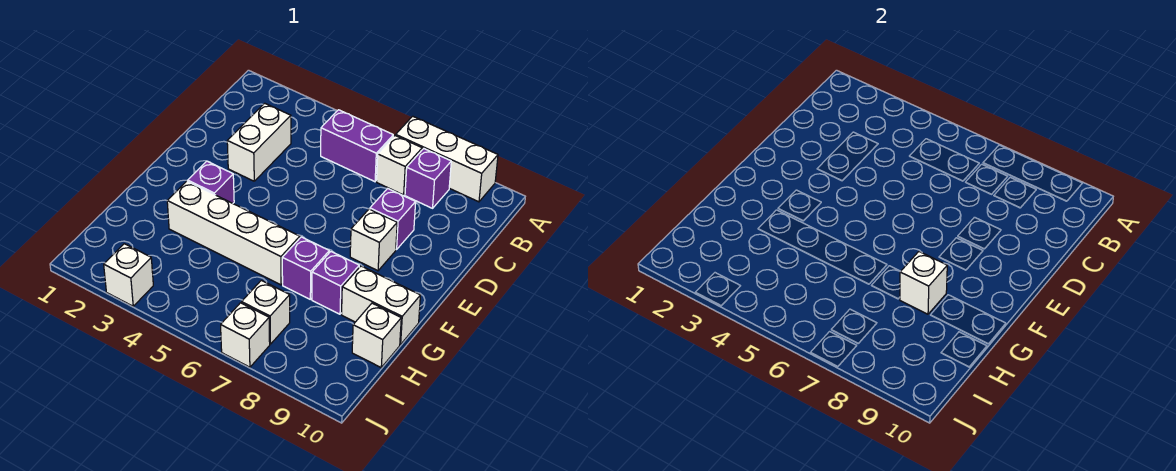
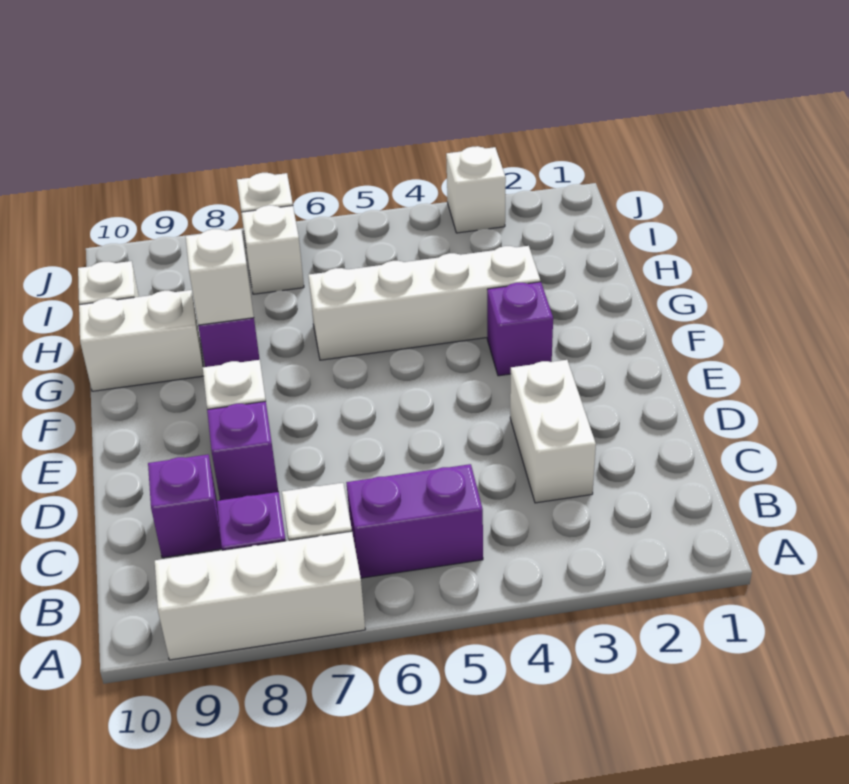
purple 1x1 brick [282,237,329,299] -> purple 1x1 brick moved to [148,455,222,558]

